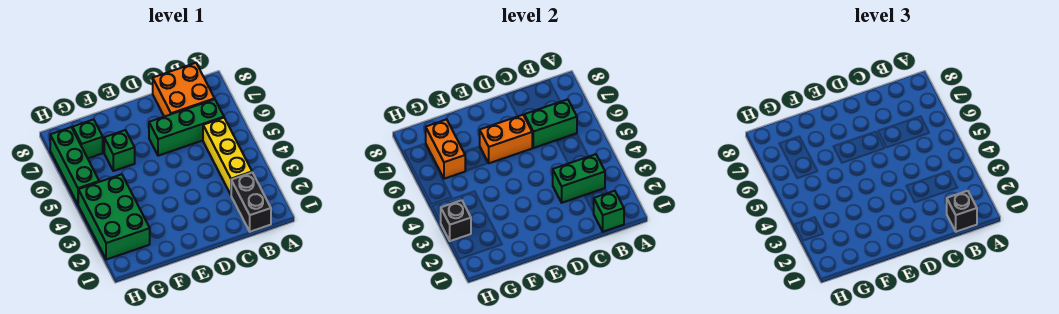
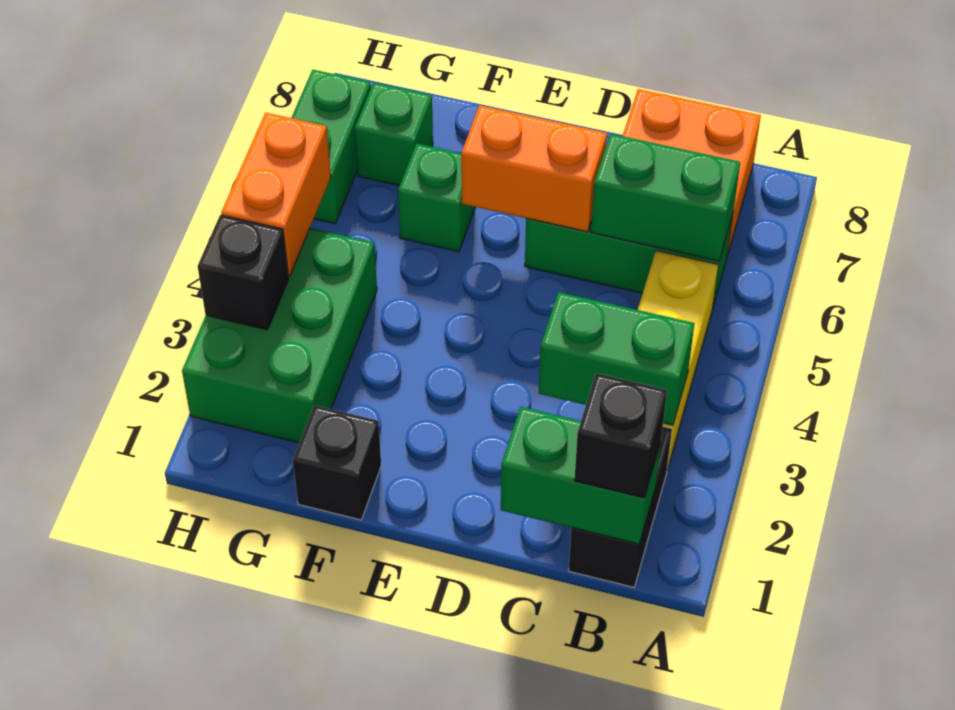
green 1x1 brick [594,191,624,232] -> green 1x2 brick [501,407,661,544]
none -> black 1x1 brick [293,405,381,520]
orange 1x2 brick [426,119,465,179] -> orange 1x2 brick moved to [221,113,331,276]
green 1x3 brick [50,127,99,204] -> green 1x2 brick [292,70,371,224]

